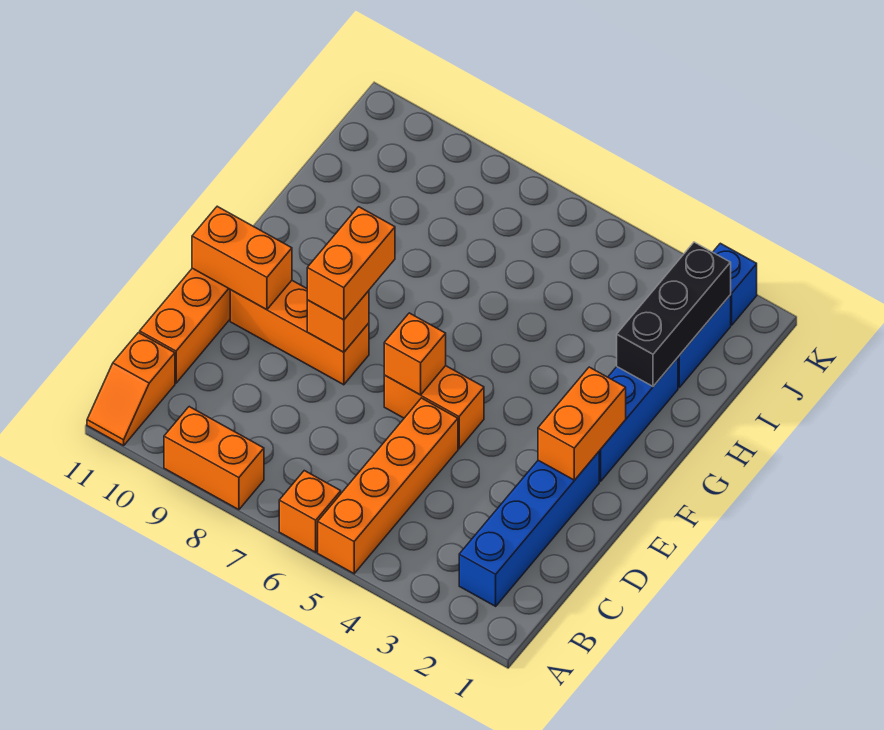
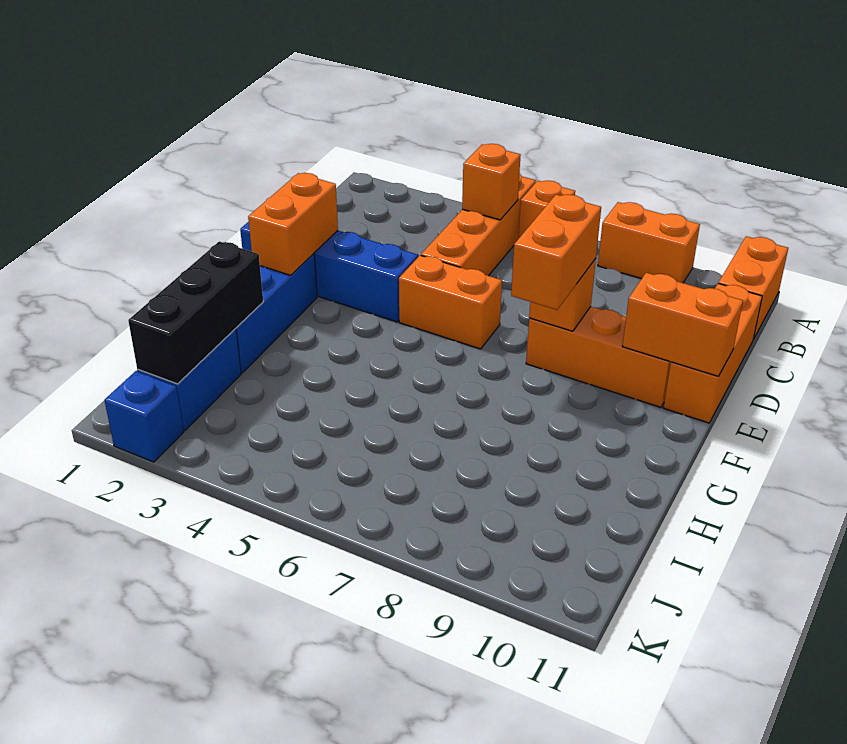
orange 1x2 slope [87,333,175,446] -> orange 1x2 brick [718,236,788,339]
blue 1x4 brick [459,452,599,606] -> blue 1x4 brick turned to [240,222,418,322]
orange 1x1 brick [384,313,446,395] -> orange 1x1 brick moved to [462,144,521,220]

